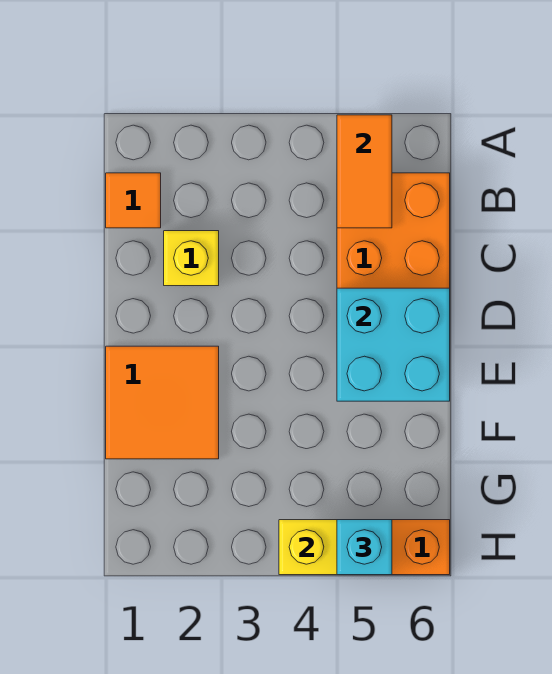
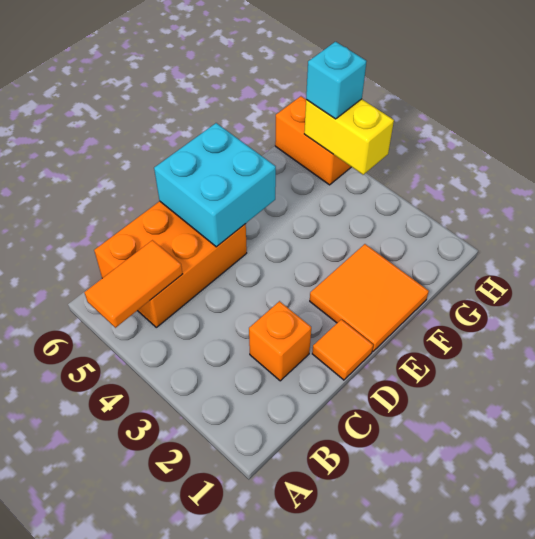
orange 1x1 tile [106,173,161,228] -> orange 1x1 tile moved to [312,319,373,380]
yellow 1x1 brick [164,231,219,286] -> orange 1x1 brick [249,301,311,381]

